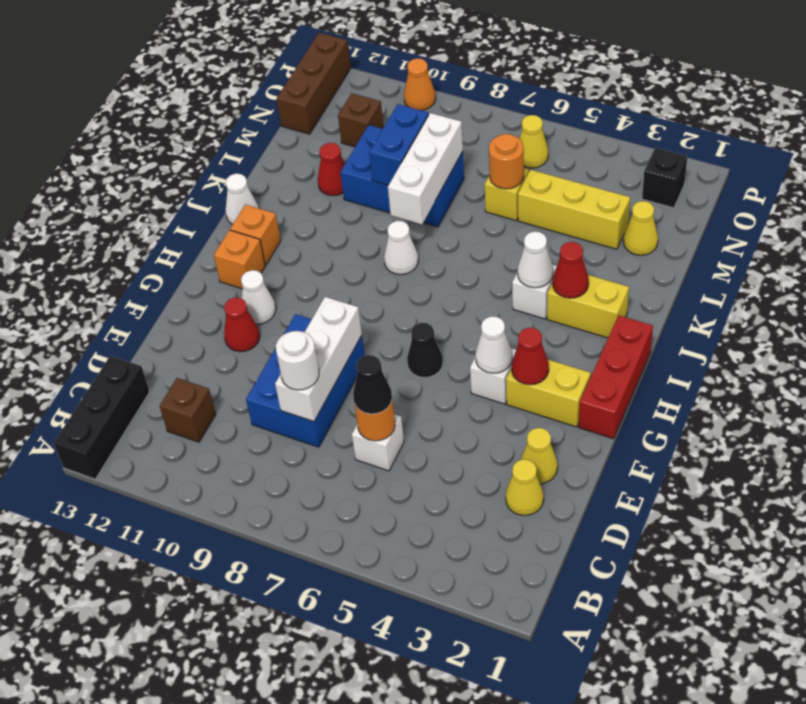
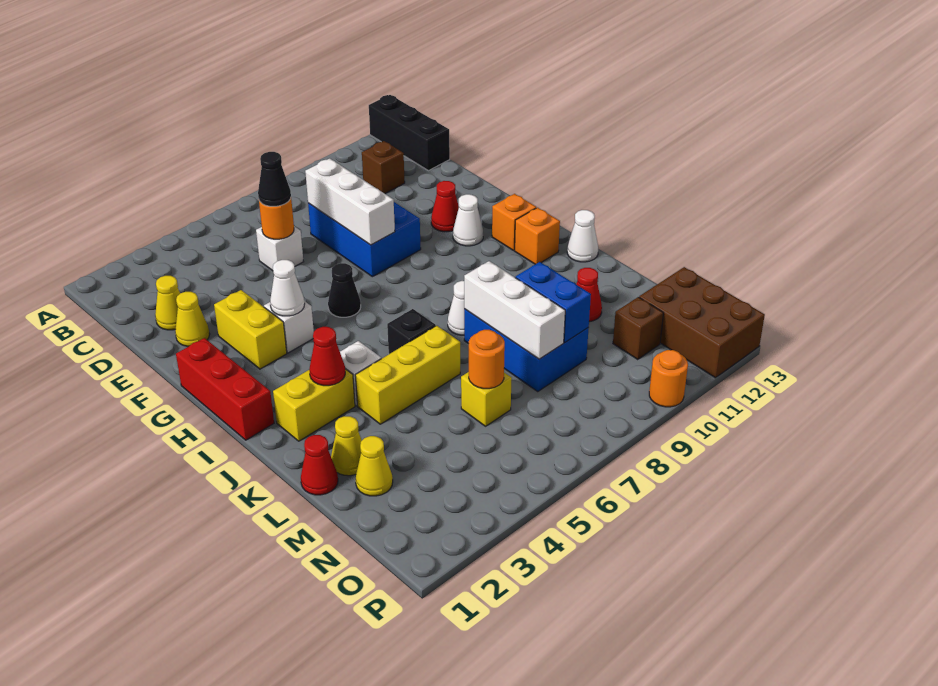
white 1x1 round brick [276,331,319,390] -> none
yellow 1x2 brick [506,360,591,427] -> yellow 1x2 brick turned to [214,290,287,369]
red 1x1 cone [512,328,549,385] -> red 1x1 cone moved to [301,435,338,495]
white 1x1 cone [518,232,553,288] -> none
blue 2x3 brick [340,125,464,227] -> blue 2x3 brick turned to [464,309,589,392]
yellow 1x3 brick [518,170,630,249] -> yellow 1x3 brick moved to [355,326,460,424]
brown 1x3 brick [277,33,351,134] -> brown 2x3 brick [639,267,765,378]
black 1x1 brick [642,148,687,208] -> black 1x1 brick moved to [387,309,436,354]
yellow 1x1 cone [519,115,548,168] -> yellow 1x1 cone moved to [331,416,362,476]
orange 1x1 cone [404,58,436,110] -> orange 1x1 round brick [649,350,688,407]

